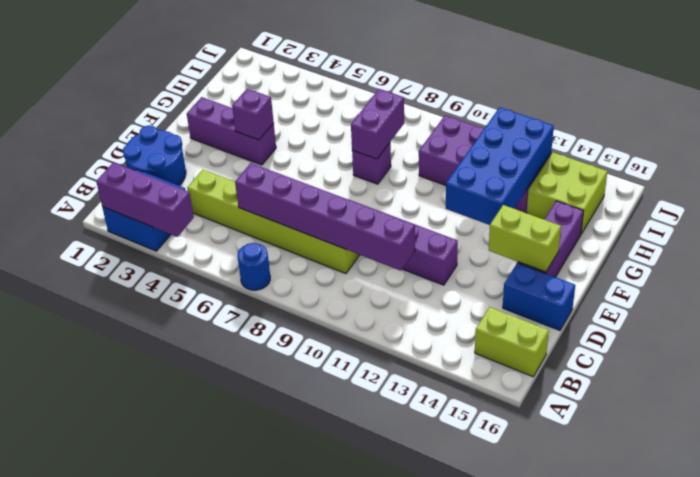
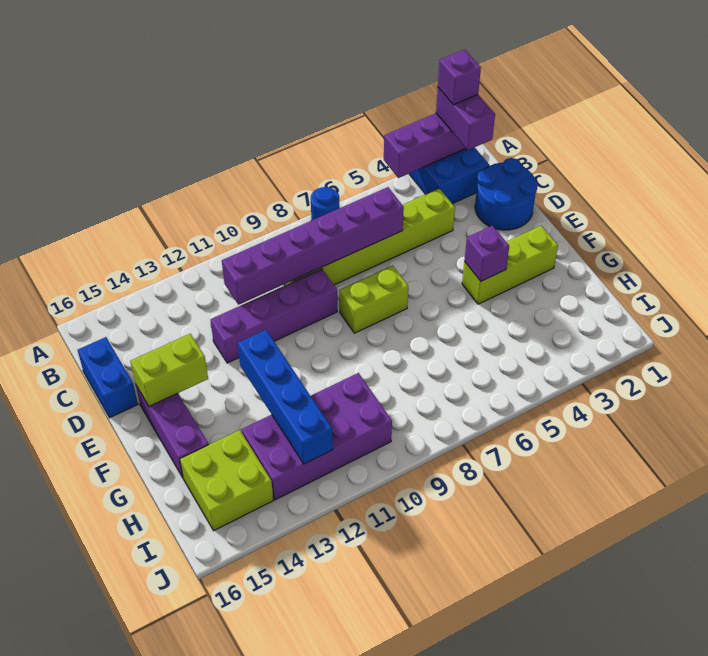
lime 1x2 brick [475,307,549,377] -> lime 1x2 brick moved to [339,265,408,333]
blue 1x2 brick [503,263,575,330] -> blue 1x2 brick turned to [78,337,138,418]
purple 1x3 brick [187,97,276,165] -> lime 1x3 brick [462,226,558,304]
blue 2x4 brick [446,107,554,225] -> blue 1x4 brick [238,330,333,464]
purple 1x1 brick [352,142,391,184] -> purple 1x1 brick moved to [438,50,481,105]
purple 1x2 brick [351,89,404,159] -> purple 1x2 brick moved to [436,88,495,150]

